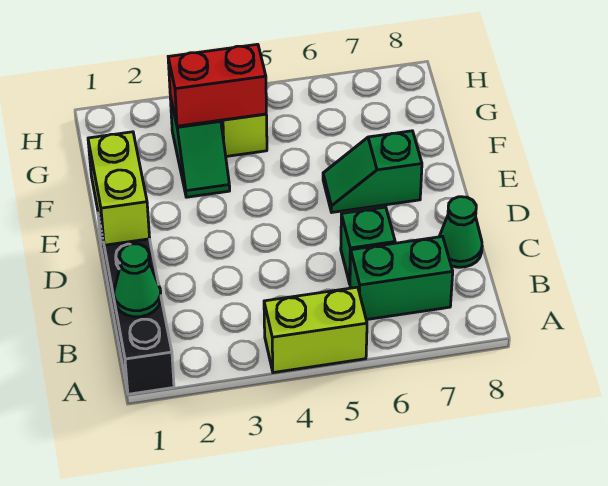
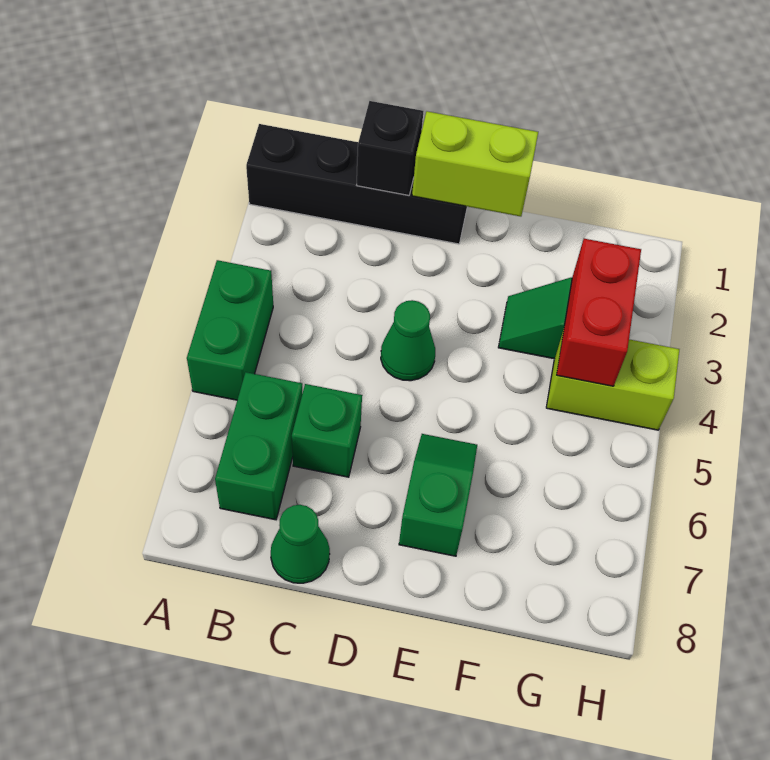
lime 1x2 brick [264,287,367,373] -> green 1x2 brick [187,260,273,400]
green 1x1 cone [114,244,161,317] -> green 1x1 cone moved to [381,300,435,381]
none -> black 1x1 brick [357,101,423,195]

